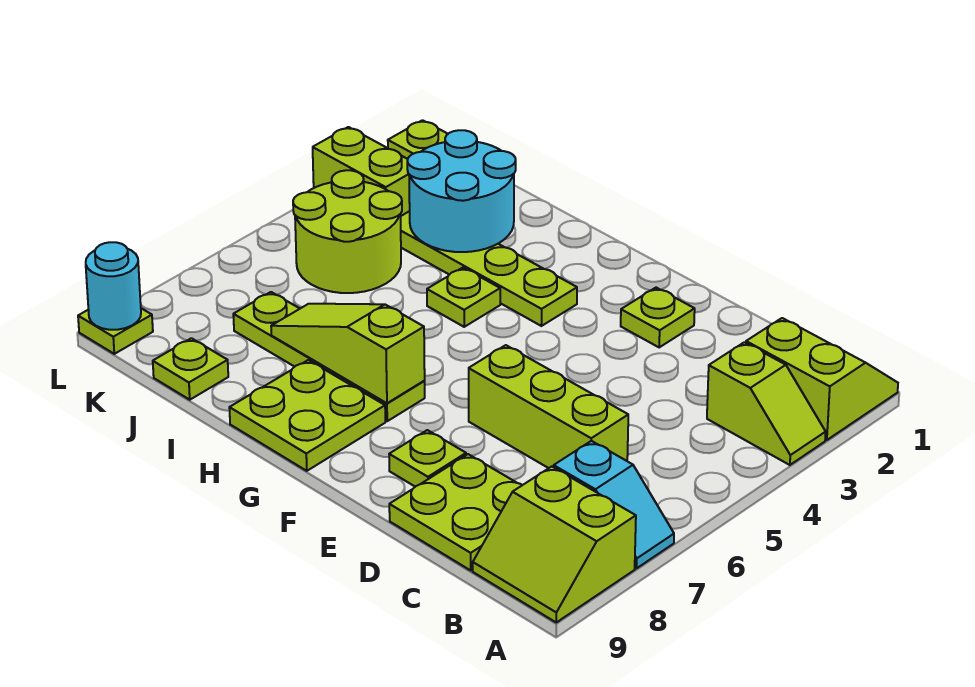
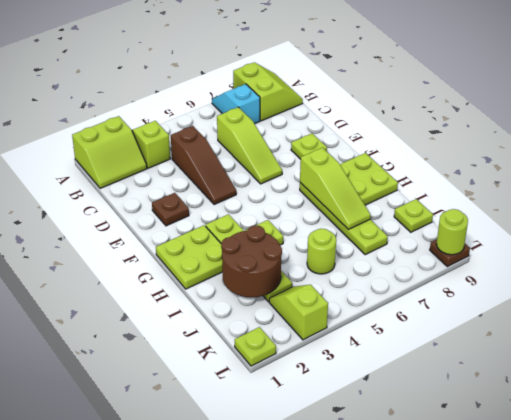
lime 2x2 slope [746,318,898,440] -> lime 2x2 slope turned to [72,116,147,188]
none -> brown 1x3 slope [171,126,236,205]
lime 1x3 brick [469,345,628,468] -> lime 1x3 slope [217,107,282,184]
lime 2x2 plate [389,454,522,570] -> lime 2x2 plate moved to [156,225,222,289]
lime 1x1 plate [621,288,695,347] -> brown 1x1 plate [152,193,189,226]
cyan 2x2 round brick [407,130,516,252] -> brown 2x2 round brick [221,225,282,298]
lime 2x2 round brick [293,170,402,293] -> lime 1x1 round brick [307,229,336,274]
lime 1x2 brick [313,127,410,216] -> lime 1x2 slope [269,285,328,340]
lime 1x1 plate [78,308,153,354] -> brown 1x1 plate [430,239,470,267]
cyan 1x1 round brick [86,242,141,330] -> lime 1x1 round brick [436,209,468,255]

